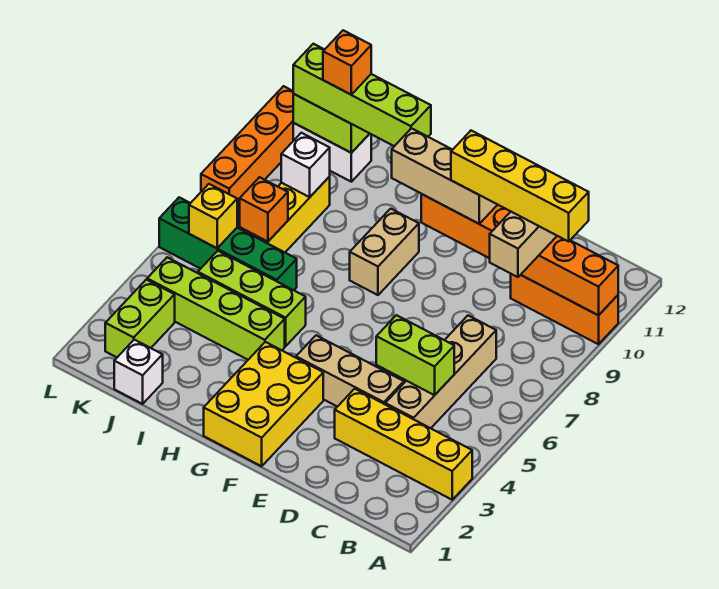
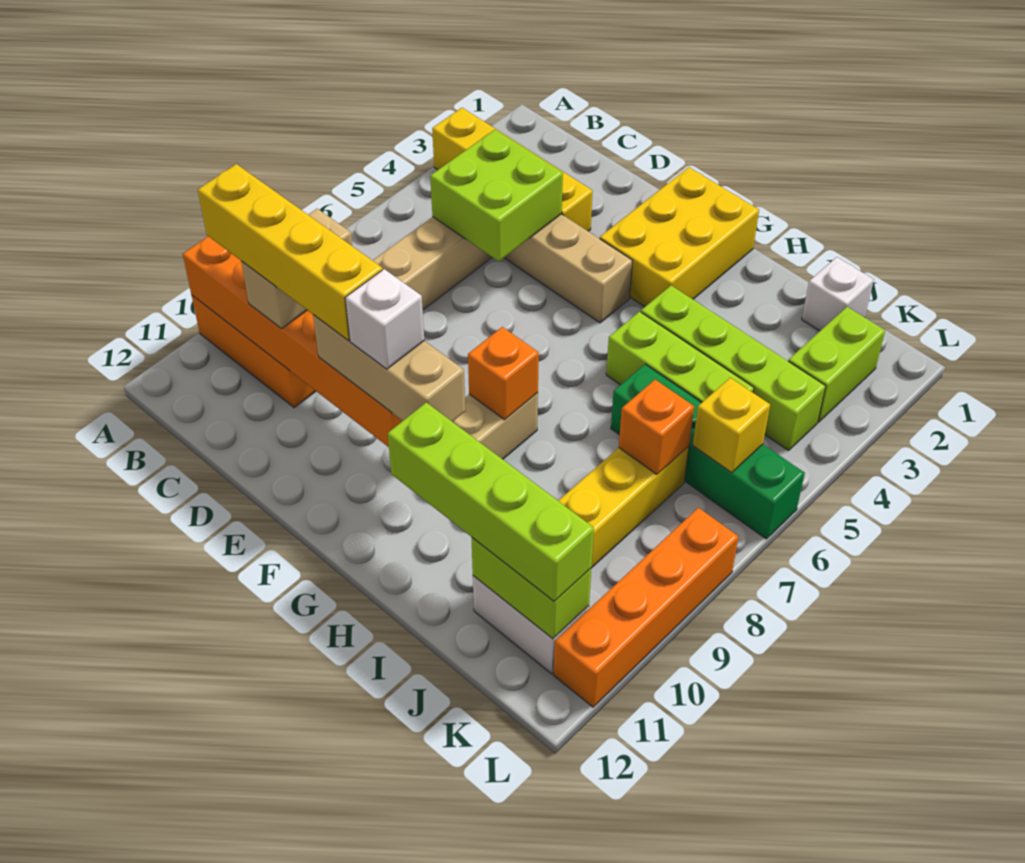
lime 1x2 brick [376,315,454,395] -> lime 2x2 brick [430,130,563,261]
white 1x1 brick [281,133,330,197] -> white 1x1 brick moved to [345,269,424,369]
orange 1x1 brick [323,30,371,95] -> orange 1x1 brick moved to [468,327,539,420]

